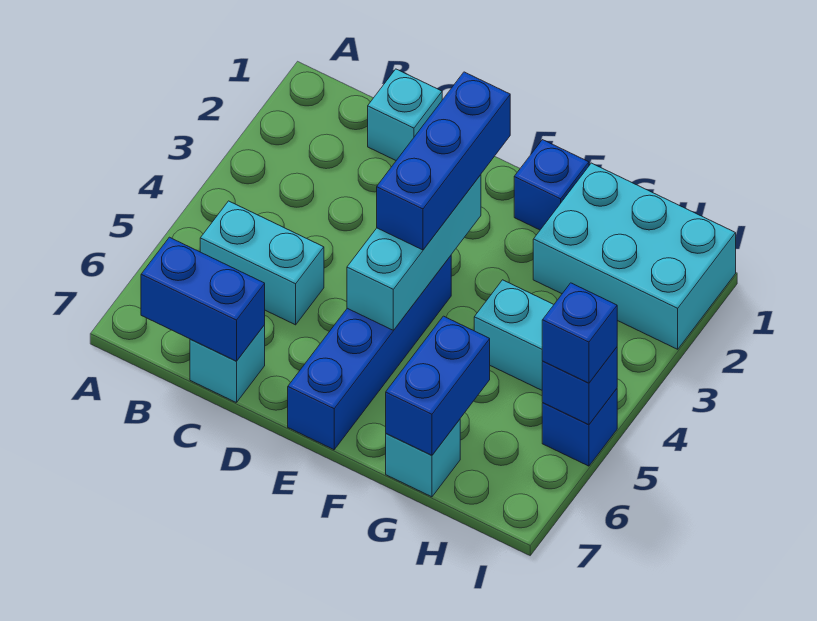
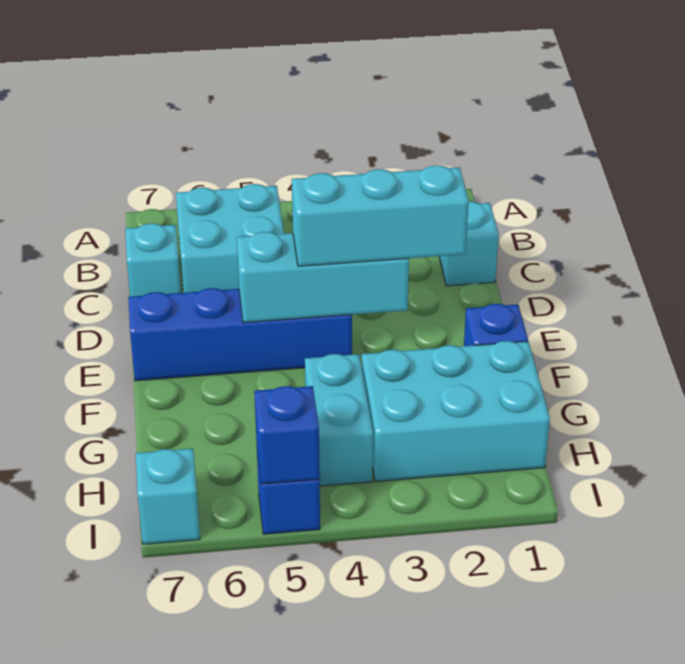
cyan 1x2 brick [200,201,324,325] -> cyan 2x2 brick [176,184,284,293]
blue 1x2 brick [141,237,265,361] -> none
blue 1x3 brick [377,72,510,250] -> cyan 1x3 brick [292,165,469,266]
cyan 2x3 brick [533,163,736,349] -> cyan 2x3 brick turned to [362,341,550,482]
blue 1x2 brick [386,316,490,455] -> none
cyan 1x1 brick [386,420,460,497] -> cyan 1x1 brick moved to [136,448,200,544]
blue 1x1 brick [542,283,617,383] -> none

